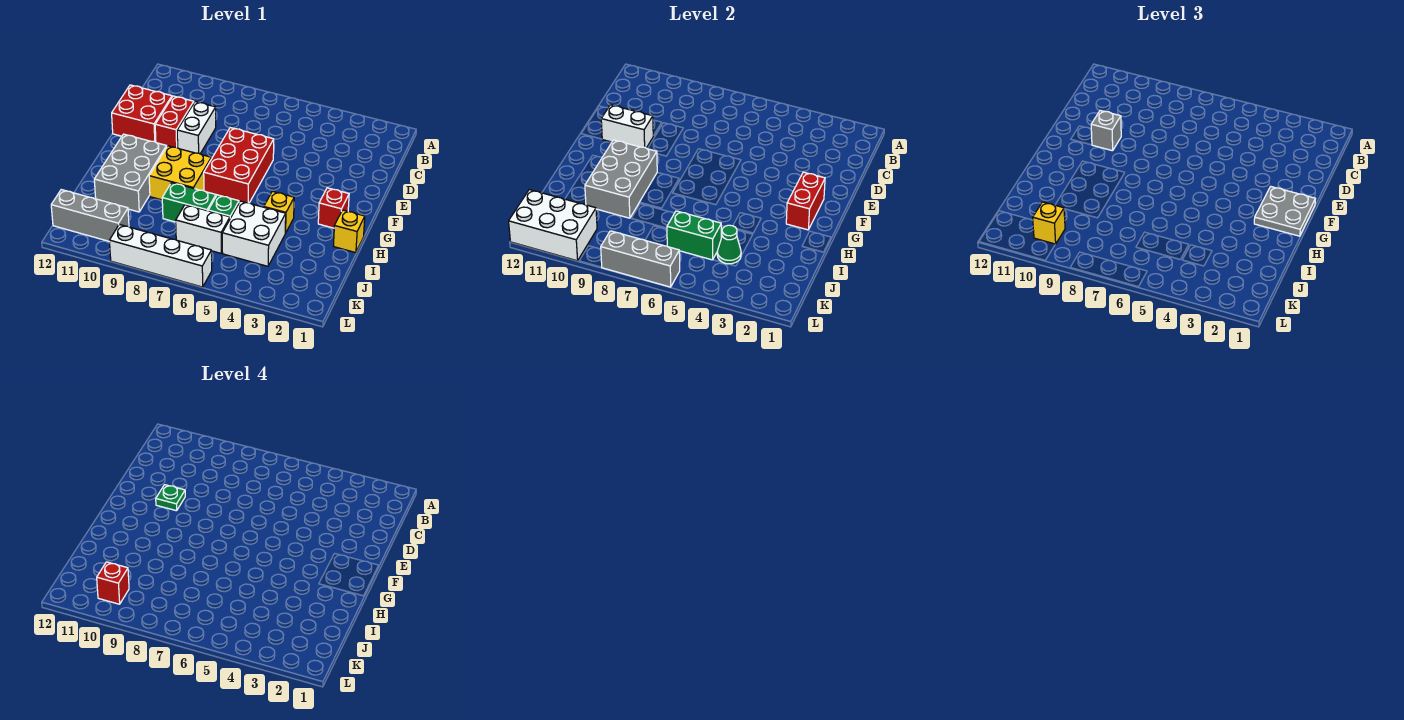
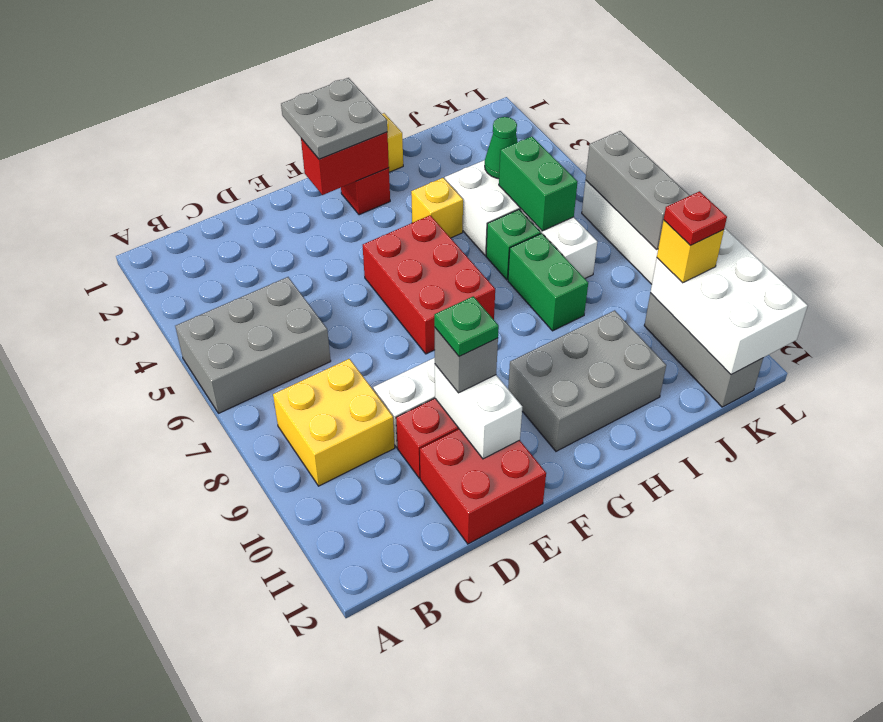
red 2x3 brick [204,128,274,203] -> red 2x3 brick turned to [363,215,495,354]
yellow 2x2 brick [149,146,211,200] -> yellow 2x2 brick moved to [273,359,395,486]
grey 2x3 brick [585,140,657,218] -> grey 2x3 brick moved to [175,277,331,413]
red 1x1 brick [97,562,129,604] -> red 1x1 plate [664,191,727,245]

